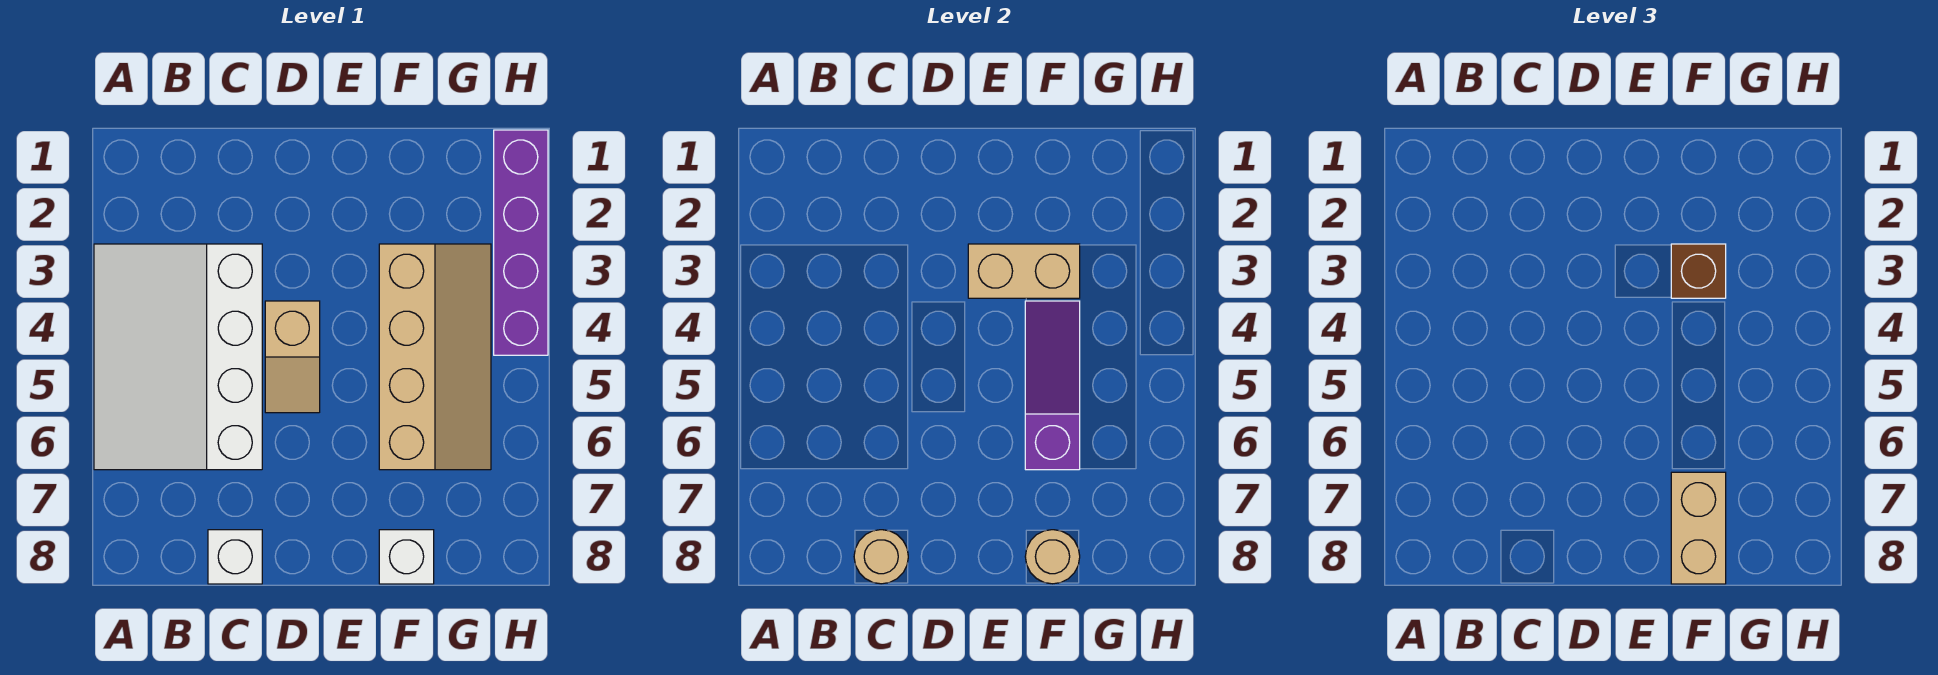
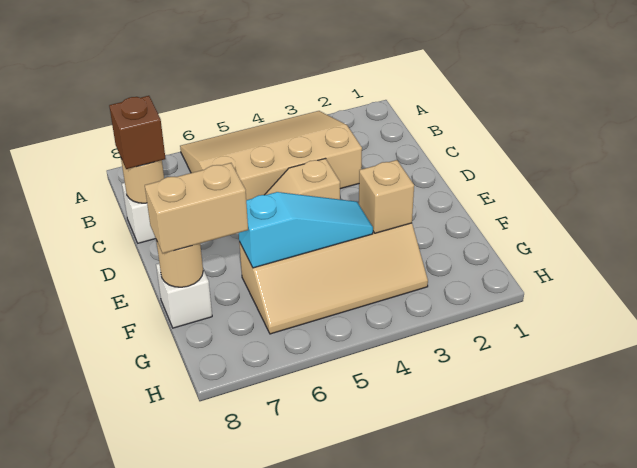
white 3x4 slope [94,244,262,470] -> tan 3x4 slope [180,111,362,200]
tan 1x2 brick [968,244,1080,298] -> tan 1x1 brick [359,160,414,233]
brown 1x1 brick [1671,244,1726,298] -> brown 1x1 brick moved to [109,96,166,169]
purple 1x3 slope [1025,301,1080,470] -> cyan 1x3 slope [239,192,373,268]
purple 1x4 brick [494,130,548,355] -> none

